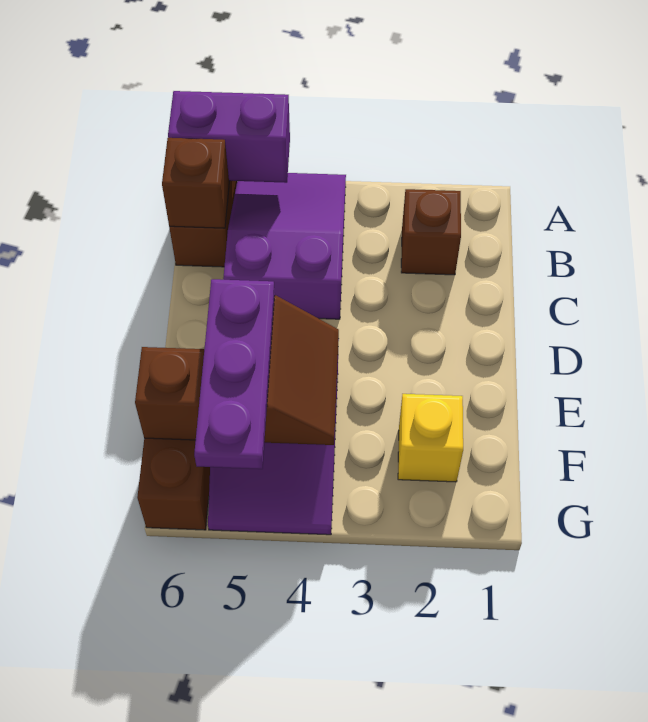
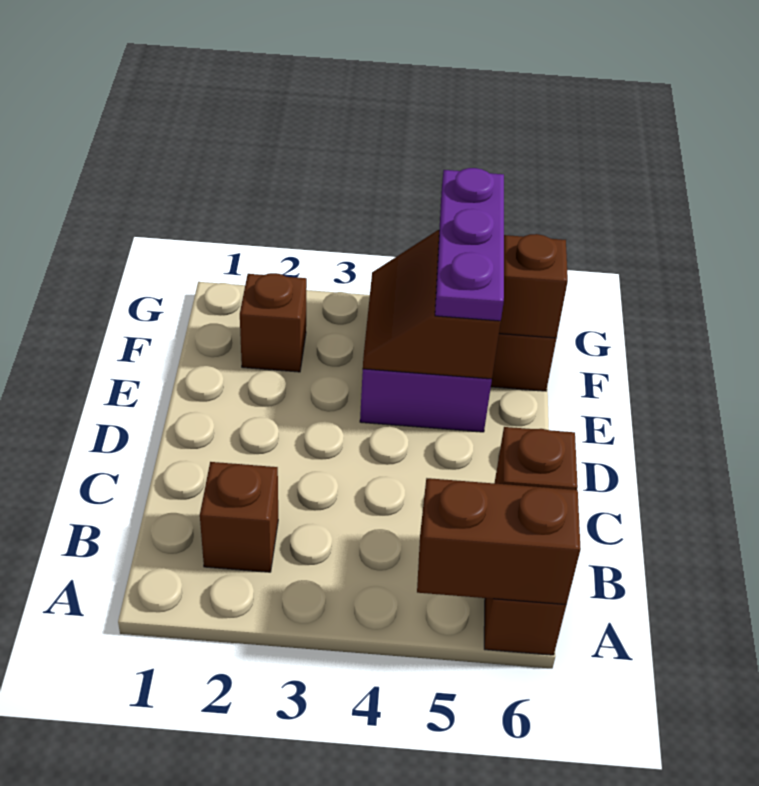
purple 2x3 slope [223,173,346,319] -> none
purple 1x2 brick [168,91,290,183] -> brown 1x2 brick [417,478,581,605]
yellow 1x1 brick [398,394,463,482] -> brown 1x1 brick [240,273,307,372]

